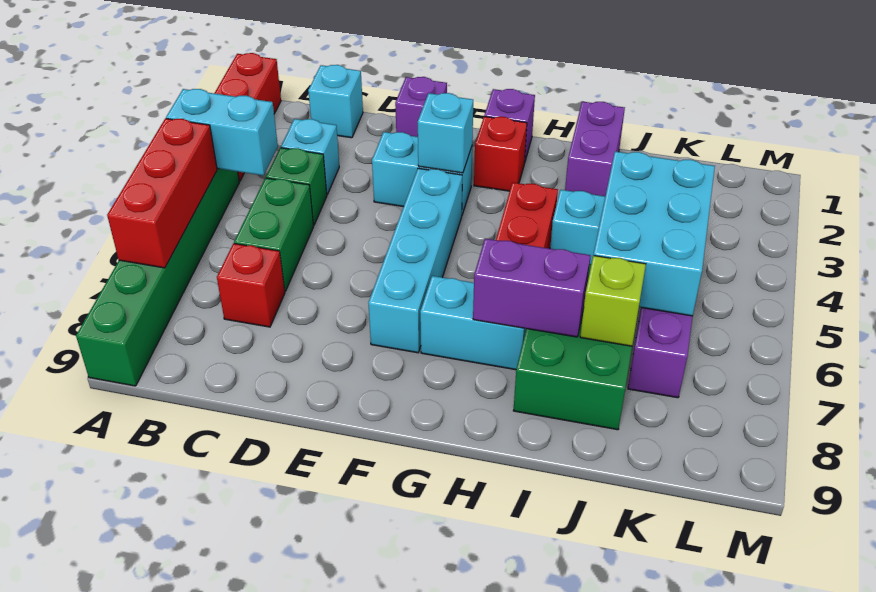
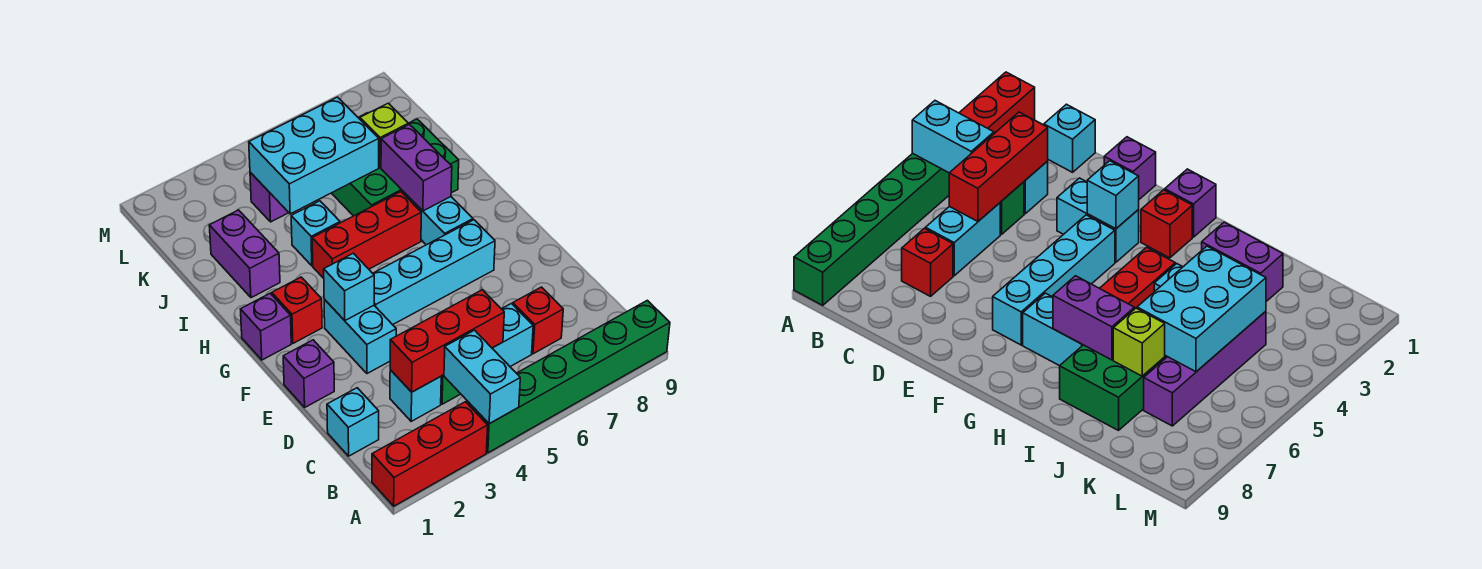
red 1x3 brick [107,118,217,268] -> red 1x3 brick moved to [390,290,504,392]
green 1x2 brick [234,178,314,291] -> cyan 1x2 brick [492,304,533,367]
purple 1x2 brick [565,102,625,196] -> purple 1x2 brick turned to [209,210,280,298]

